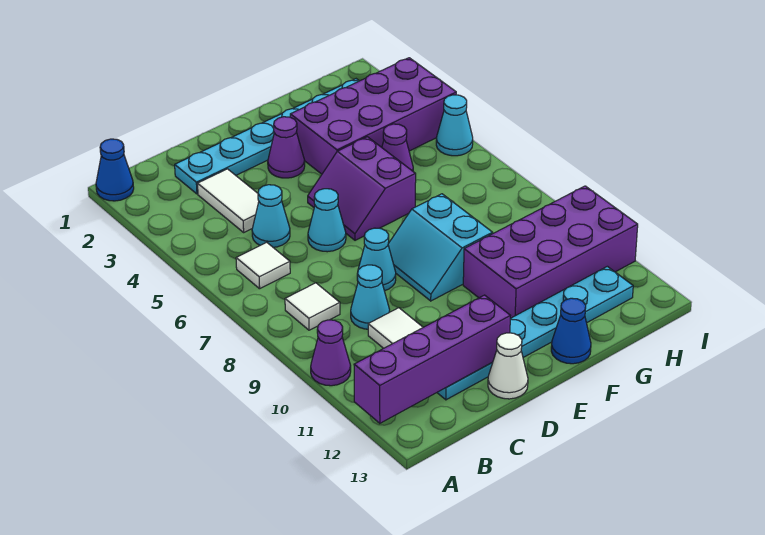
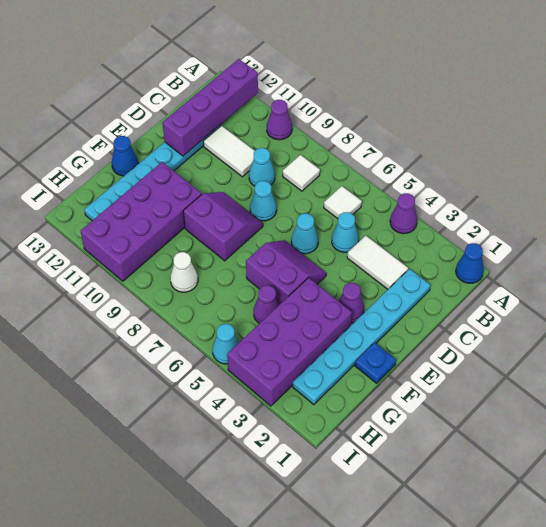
none -> purple 1x1 cone [390,193,417,234]
white 1x1 cone [488,333,528,399] -> white 1x1 cone moved to [170,252,198,292]
cyan 2x2 slope [388,194,493,301] -> purple 2x2 slope [183,192,263,261]
none -> blue 1x1 plate [355,343,396,383]

